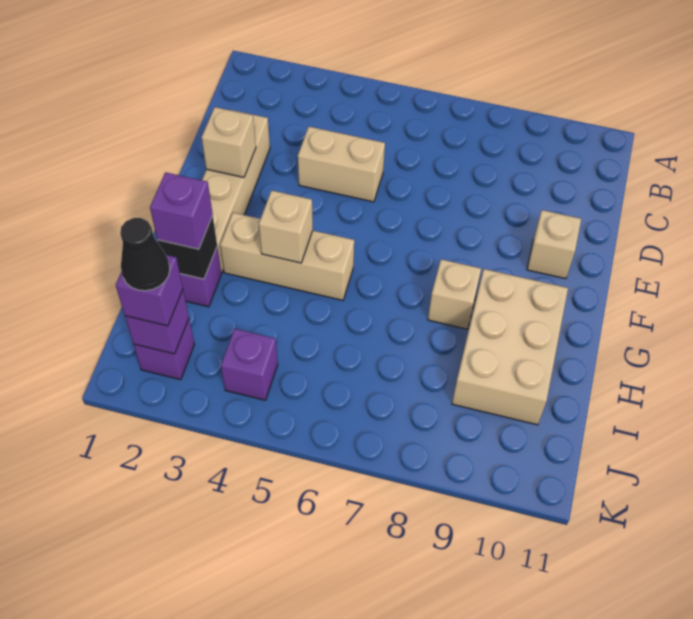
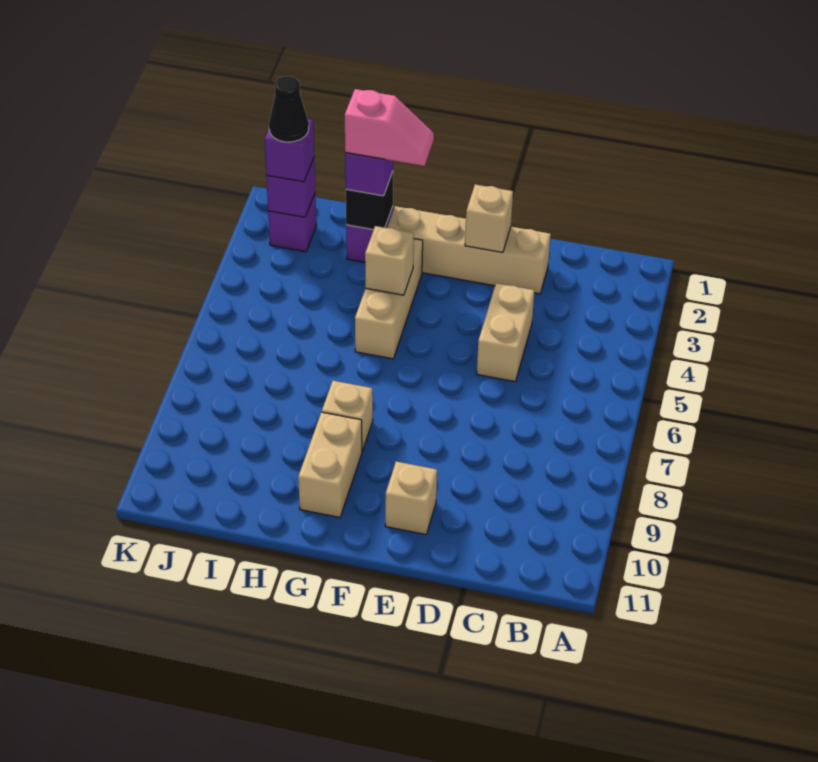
none -> pink 1x2 slope [345,89,434,166]
tan 2x3 brick [452,269,568,425] -> tan 1x2 brick [298,412,362,518]
purple 1x1 brick [221,329,278,400] -> none

